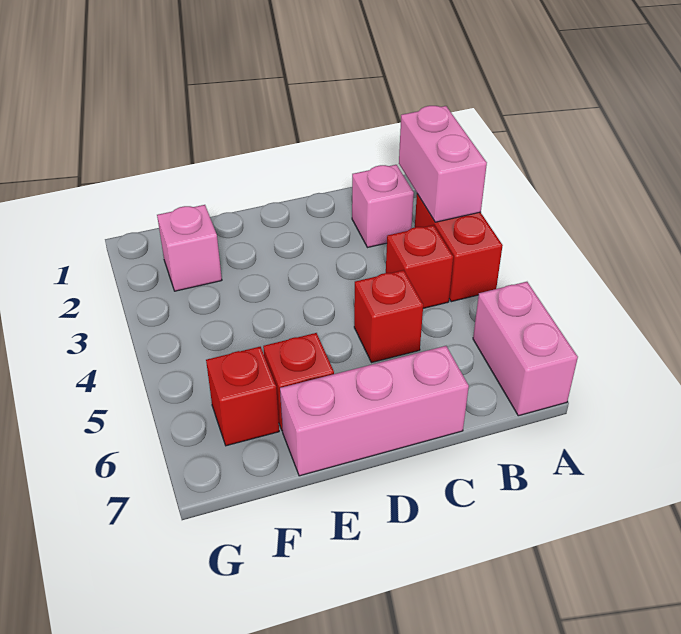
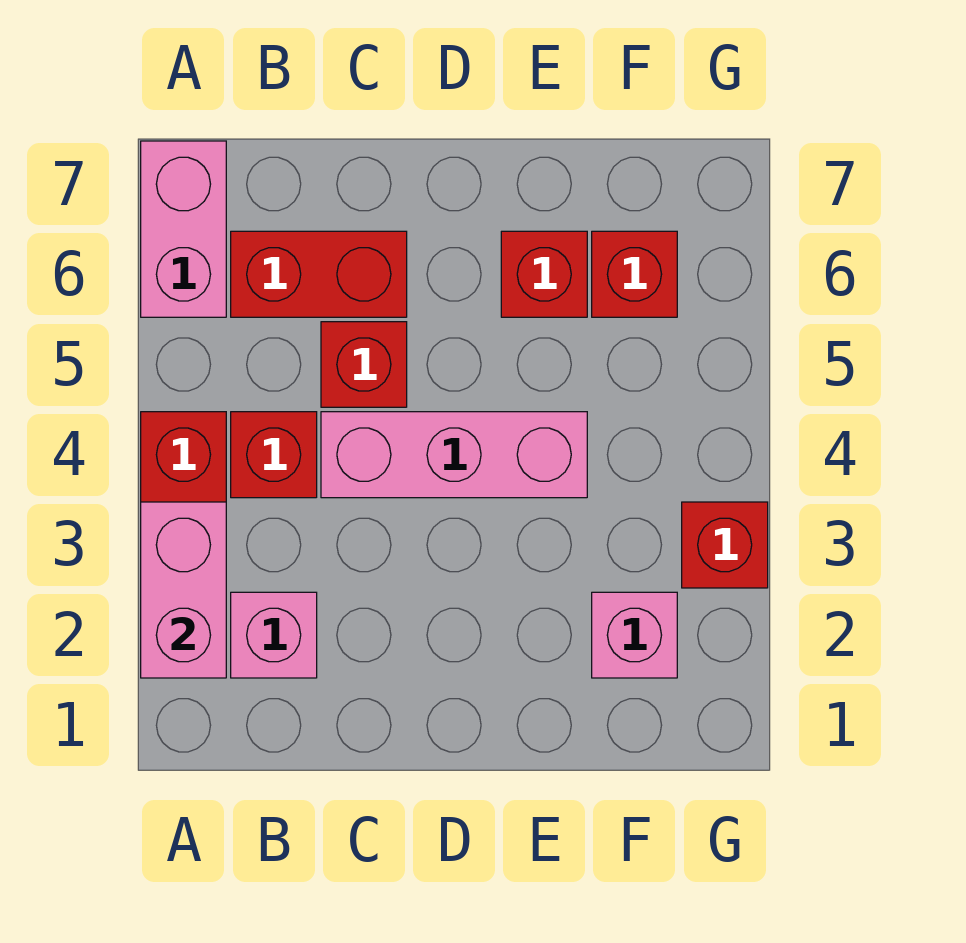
none -> red 1x2 brick [231,231,407,317]
pink 1x3 brick [280,346,469,476] -> pink 1x3 brick moved to [321,412,587,498]
none -> red 1x1 brick [682,502,768,588]

